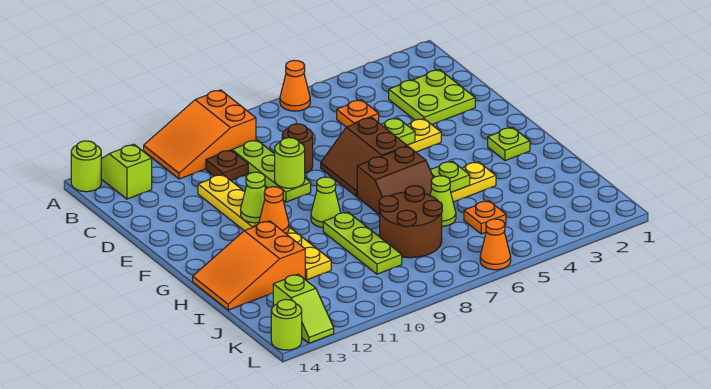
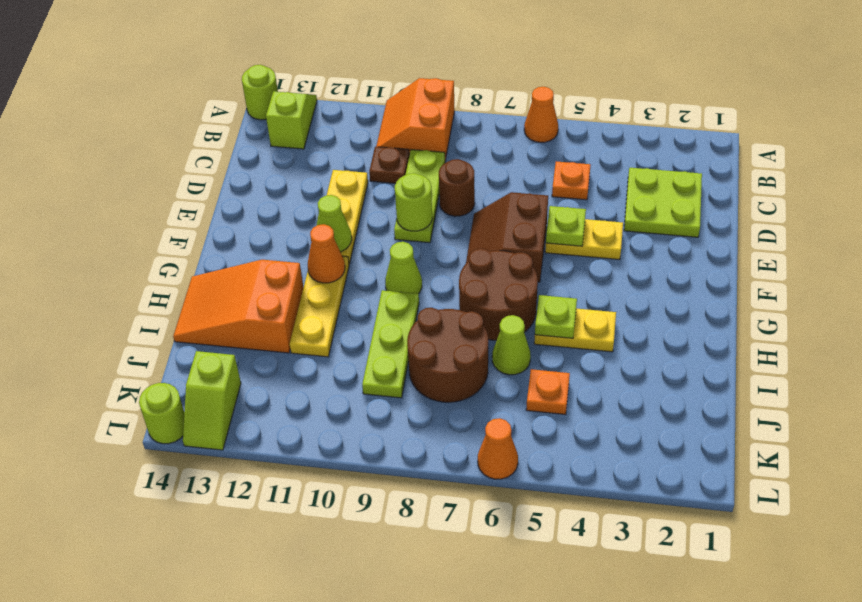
orange 2x3 slope [144,90,256,179] -> orange 2x2 slope [376,78,455,160]
lime 1x1 plate [488,127,530,161] -> none
brown 2x2 slope [357,146,434,215] -> brown 2x2 round brick [459,249,538,340]

